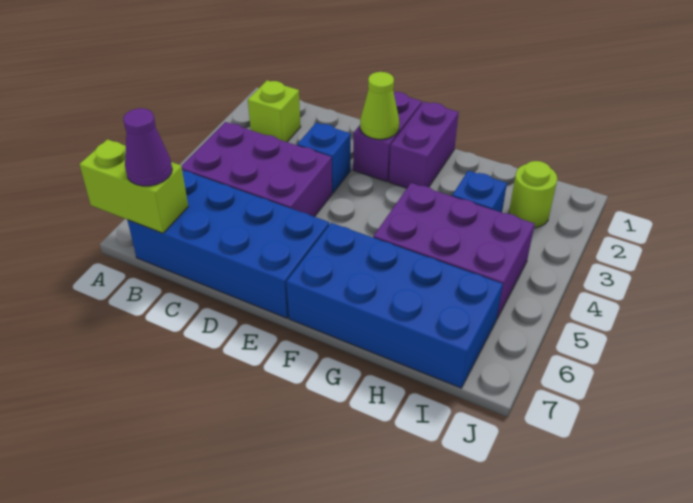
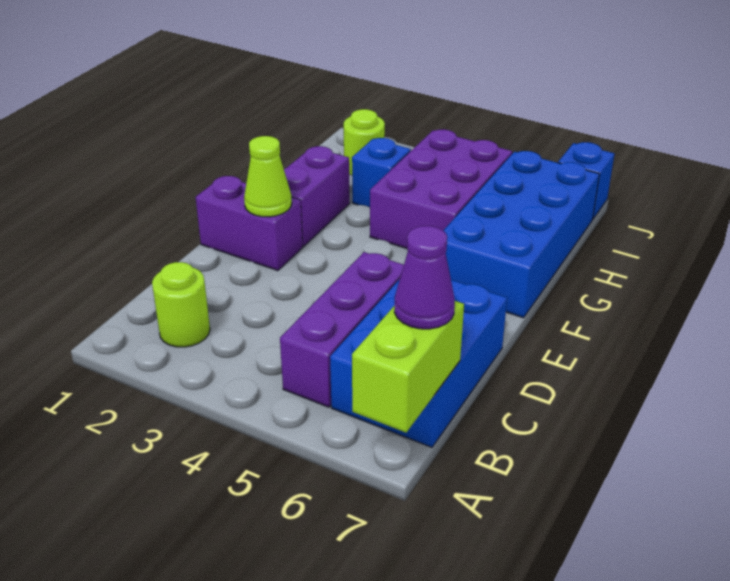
lime 1x1 brick [248,80,301,142] -> lime 1x1 round brick [152,262,210,347]
purple 2x3 brick [182,122,332,217] -> purple 1x3 brick [280,252,404,407]
blue 2x4 brick [128,170,329,318] -> blue 2x3 brick [330,279,507,447]
blue 1x1 brick [297,123,351,193] -> blue 1x1 brick moved to [558,142,614,219]
purple 1x2 brick [389,102,459,188] -> purple 1x2 brick turned to [284,146,350,246]

